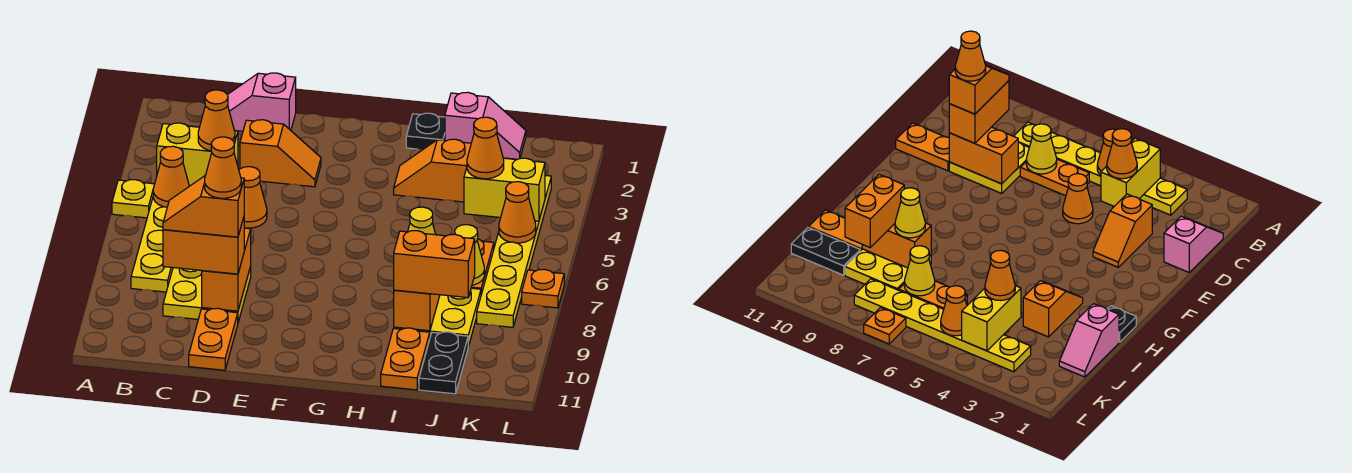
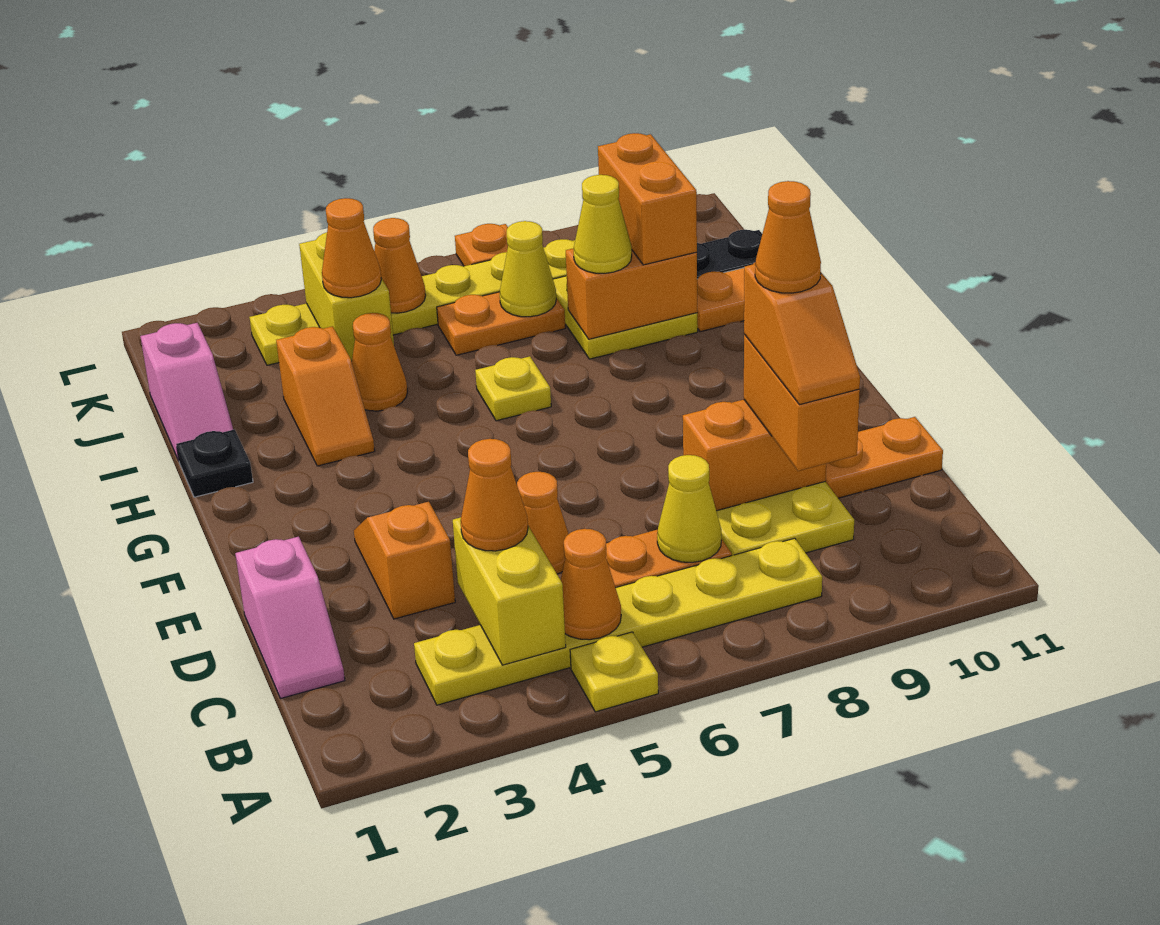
none -> yellow 1x1 plate [475,356,551,421]
pink 1x2 slope [445,92,526,159] -> pink 1x2 slope turned to [140,323,233,461]
none -> orange 1x1 cone [352,313,407,411]

